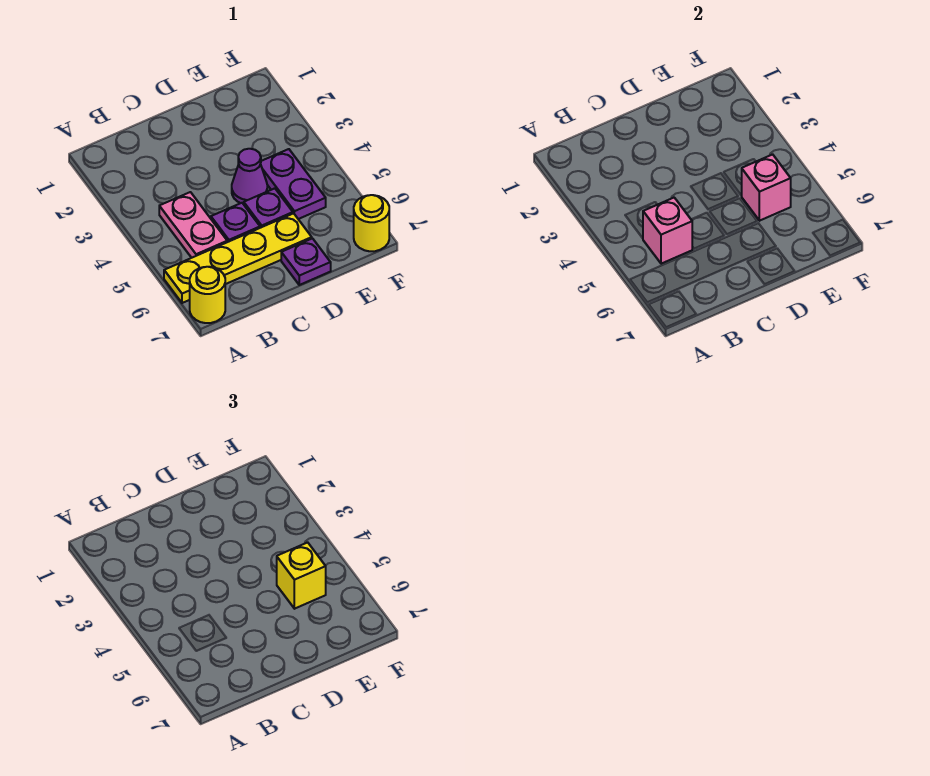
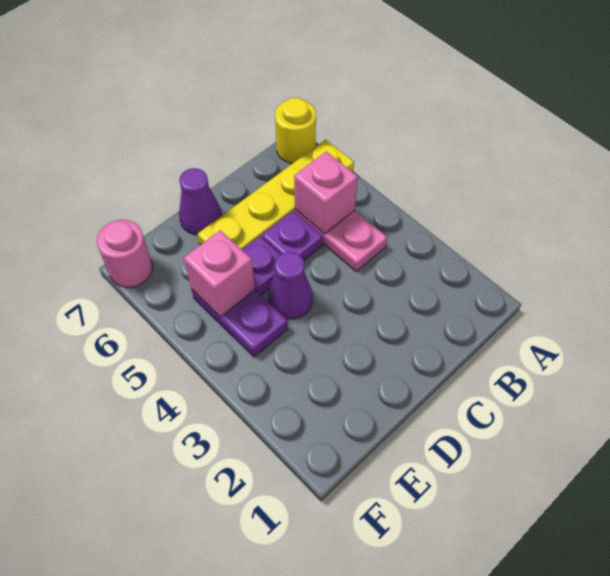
purple 1x1 plate [281,238,331,285] -> purple 1x1 cone [179,168,222,235]
yellow 1x1 brick [277,542,326,609] -> none
yellow 1x1 round brick [354,195,389,251] -> pink 1x1 round brick [97,220,153,287]

